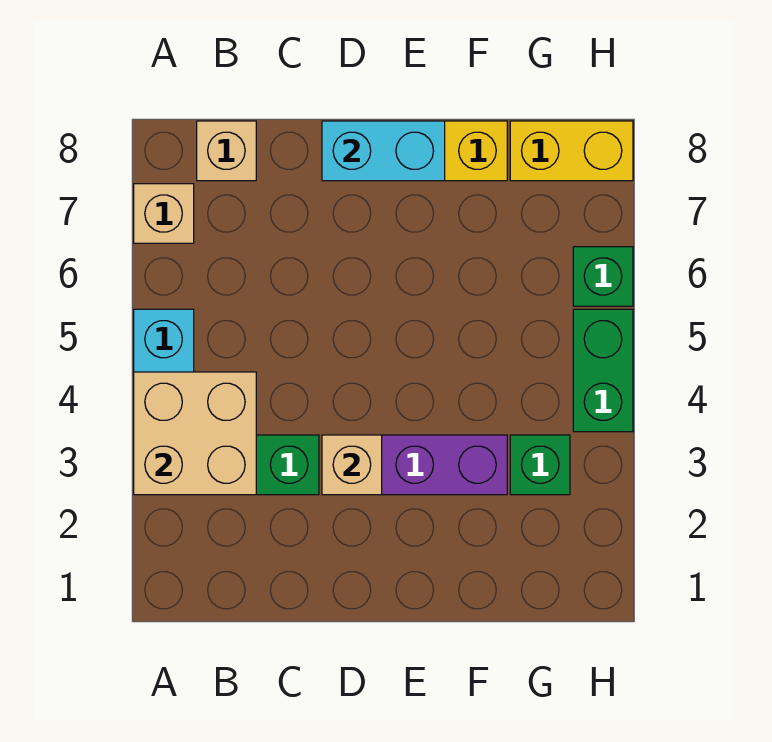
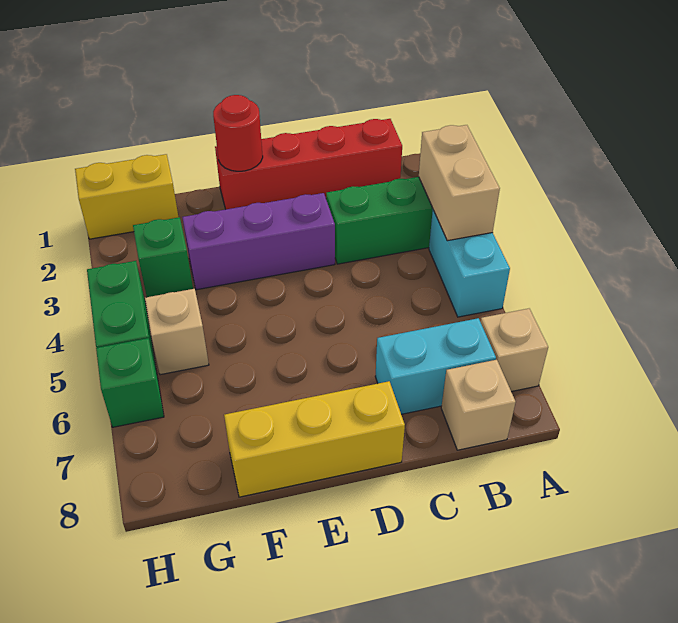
tan 2x2 brick [134,372,256,495] -> tan 1x2 brick [419,125,500,241]
none -> red 1x4 brick [215,119,402,209]
tan 1x1 brick [322,435,382,495] -> tan 1x1 brick moved to [145,289,209,375]
cyan 1x2 brick [322,121,445,181] -> cyan 1x2 brick moved to [375,318,496,414]
none -> red 1x1 round brick [213,95,263,171]
yellow 1x2 brick [510,121,633,181] -> yellow 1x2 brick moved to [75,154,178,239]

